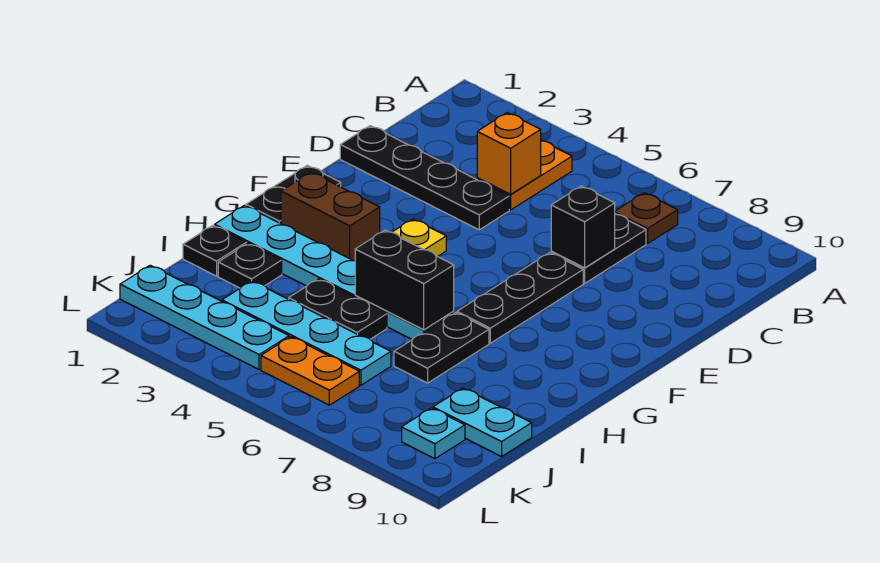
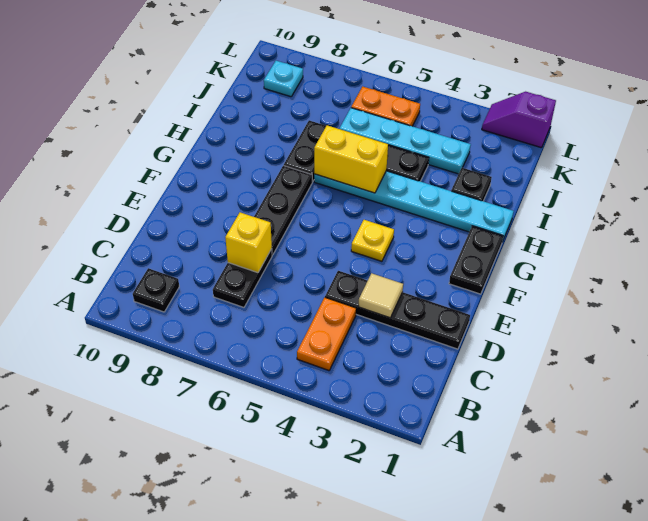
brown 1x1 plate [615,193,678,243] -> none
orange 1x1 brick [477,113,541,194] -> none
none -> tan 1x1 tile [358,273,403,318]
black 1x1 brick [551,186,615,268] -> yellow 1x1 brick [225,212,272,273]
brown 1x2 brick [281,172,380,261] -> none
black 1x2 brick [355,230,454,330] -> yellow 1x2 brick [314,125,388,193]
black 1x1 plate [183,225,246,276] -> black 1x1 plate moved to [133,268,179,312]
cyan 1x2 plate [433,388,532,457] -> none
cyan 1x4 plate [120,265,289,369] -> none
none -> purple 1x2 slope [482,92,556,148]

